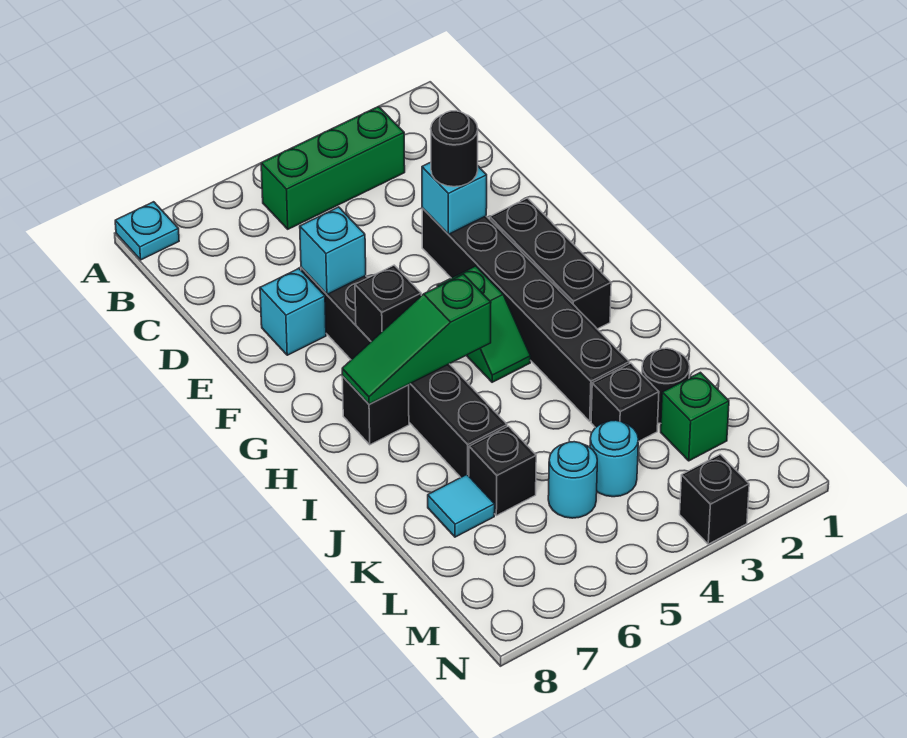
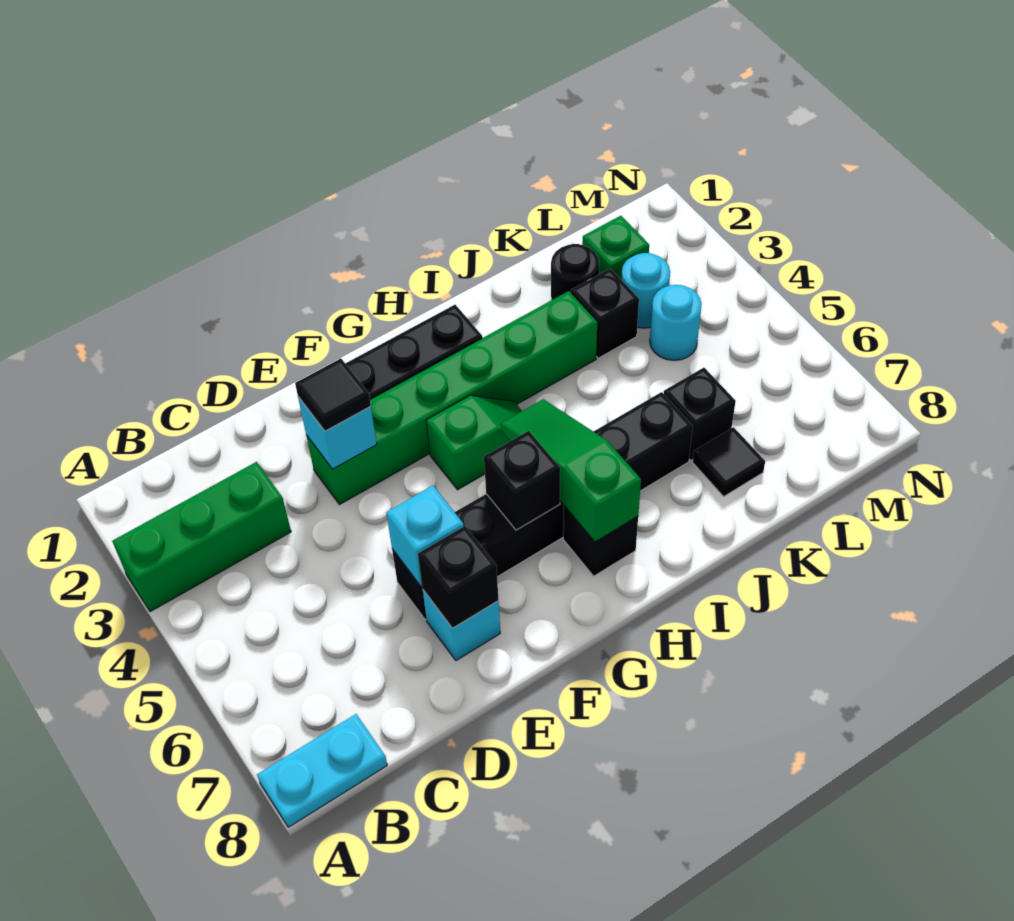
cyan 1x1 plate [115,202,179,260] -> cyan 1x2 plate [257,714,387,827]
green 1x3 brick [261,106,405,229] -> green 1x3 brick turned to [112,462,291,612]
black 1x6 brick [422,208,629,421] -> green 1x6 brick [306,291,597,505]
black 1x1 round brick [431,111,478,187] -> black 1x1 tile [295,358,371,431]
green 1x3 slope [342,274,491,404] -> green 1x3 slope turned to [501,399,641,542]
cyan 1x1 tile [428,475,495,537] -> black 1x1 tile [692,427,765,496]
cyan 1x1 round brick [548,442,597,518] -> cyan 1x1 round brick moved to [621,253,670,328]
black 1x1 brick [680,454,749,544] -> black 1x1 brick moved to [418,526,499,628]

